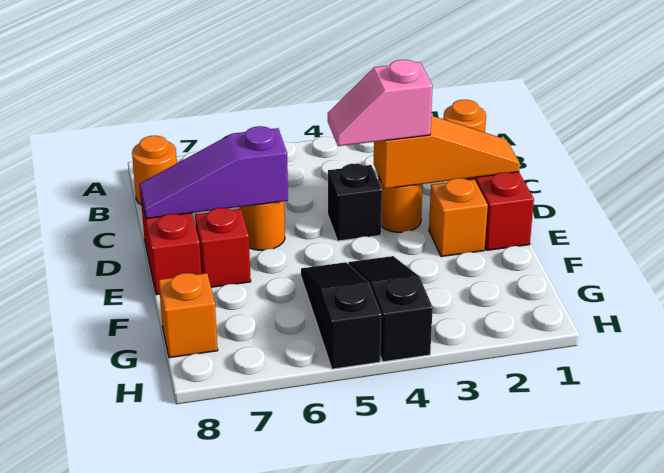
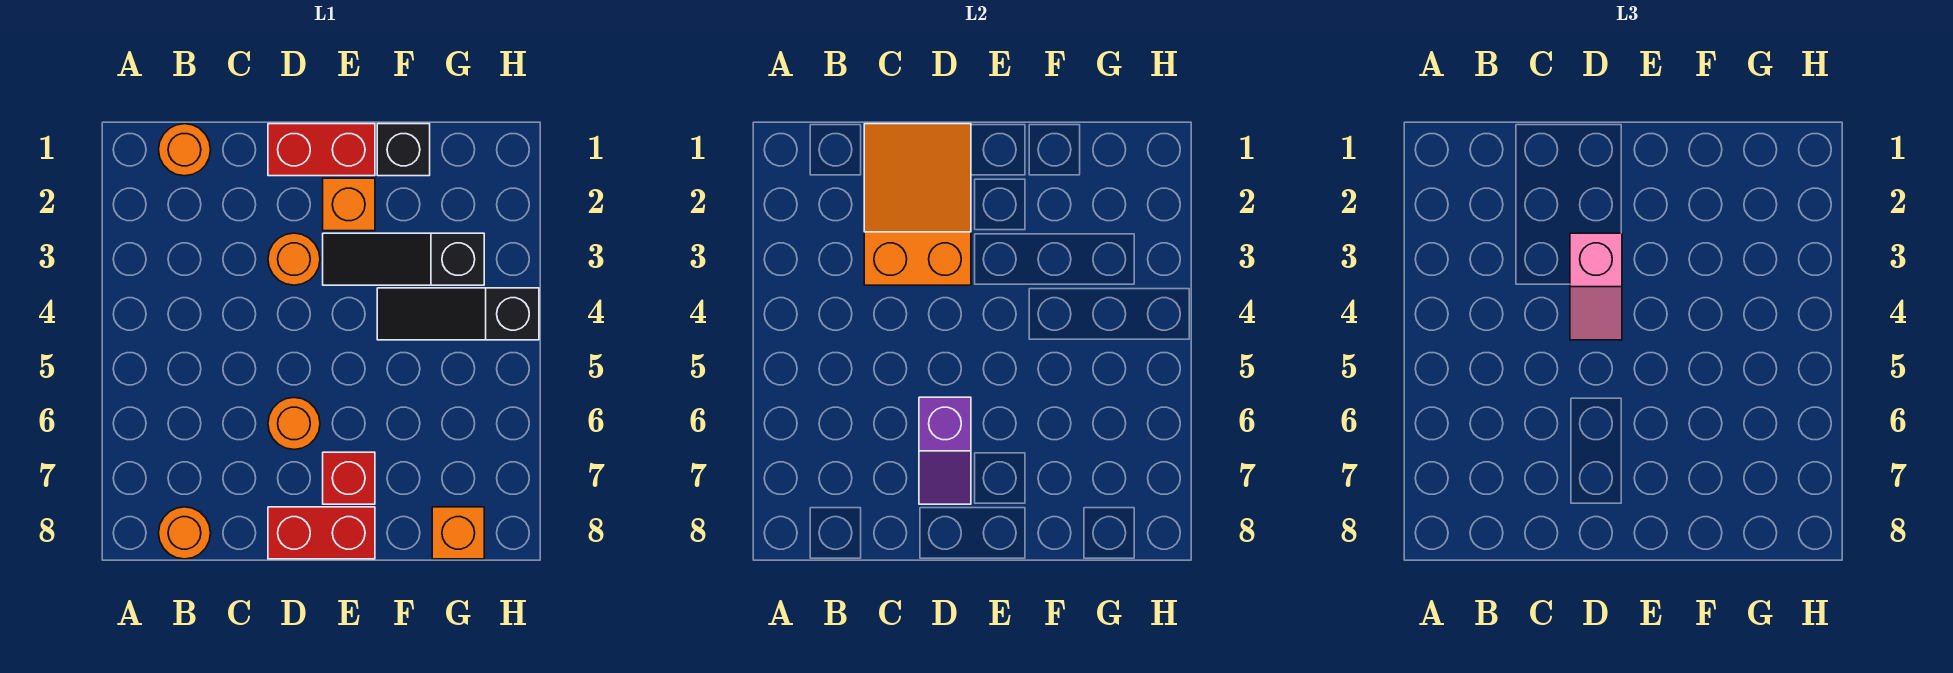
orange 1x3 slope [374,115,520,189] -> orange 2x3 slope [864,124,971,285]
black 1x1 brick [328,164,382,241] -> black 1x1 brick moved to [377,124,430,176]
purple 1x3 slope [140,126,288,219] -> purple 1x2 slope [919,397,971,504]
black 1x3 slope [301,262,381,369] -> black 1x3 slope moved to [323,233,484,285]

